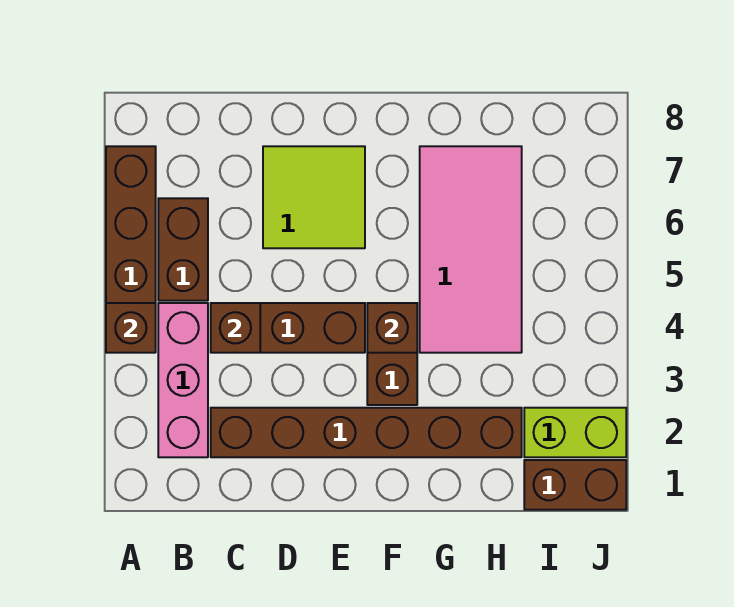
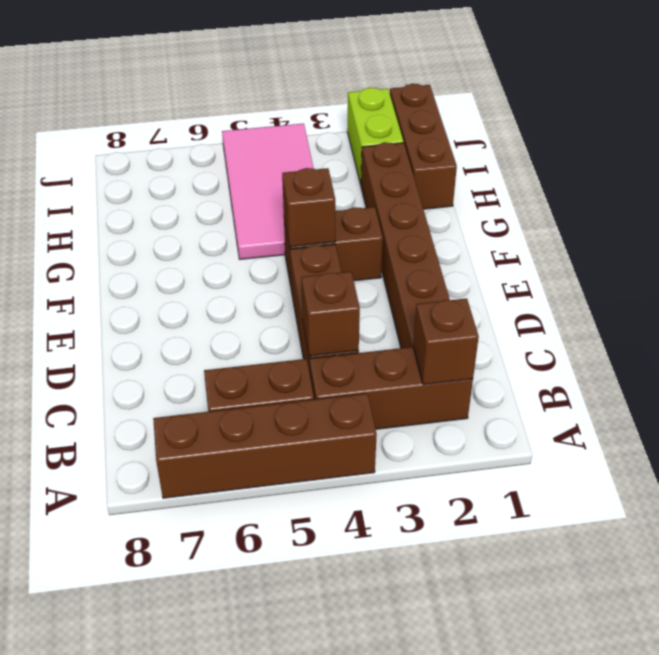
brown 1x1 brick [106,303,156,353] -> brown 1x1 brick moved to [413,298,479,385]
pink 1x3 brick [158,303,208,457] -> brown 1x3 brick [309,347,473,429]
lime 2x2 tile [263,146,365,248] -> none
pink 2x4 tile [420,146,522,353] -> pink 2x4 tile turned to [222,124,314,259]
brown 1x2 brick [524,460,626,510] -> brown 1x3 brick [390,84,457,209]

